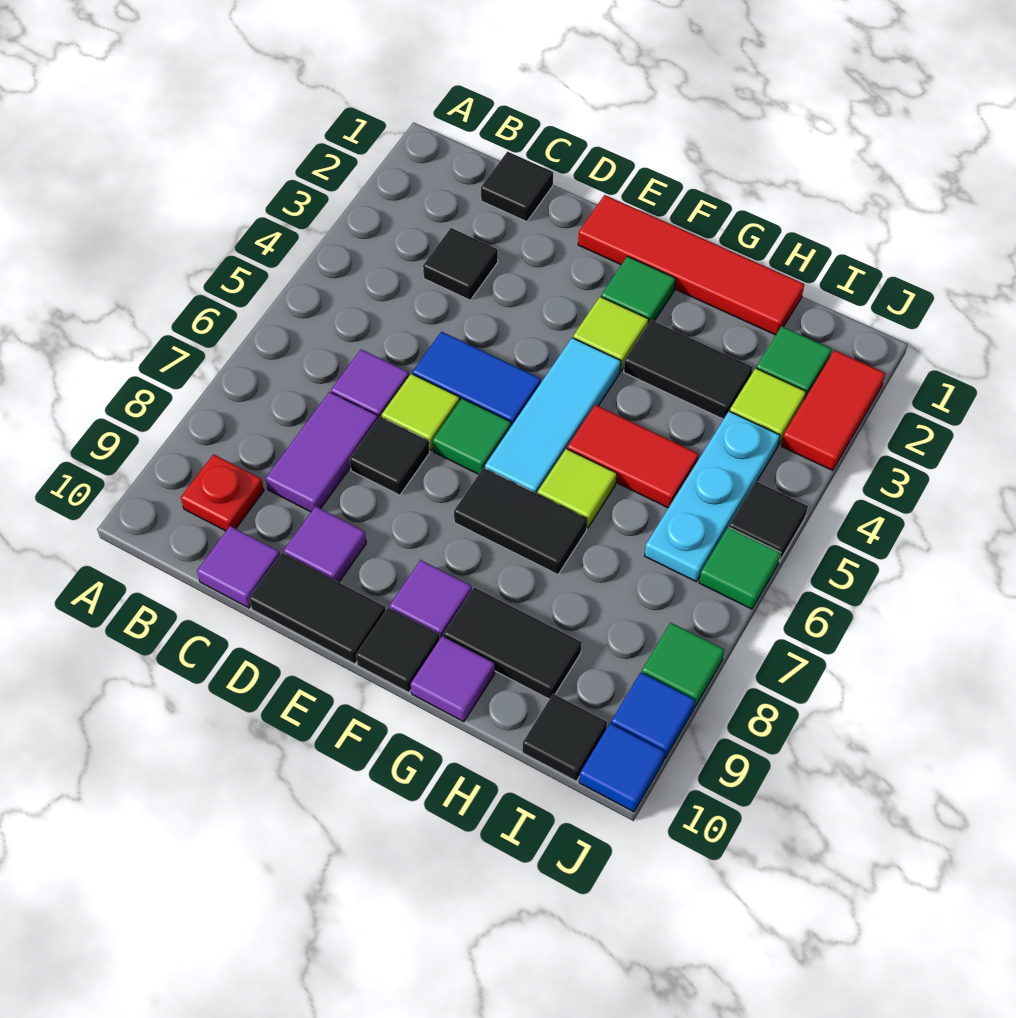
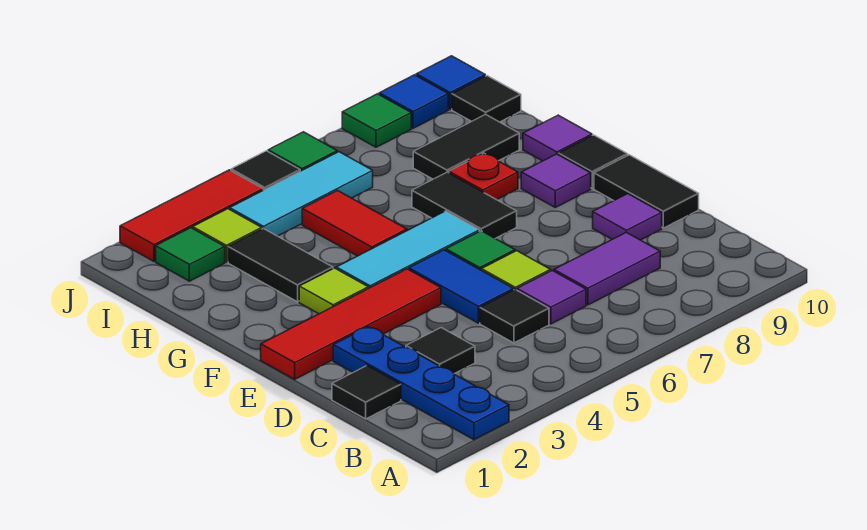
none -> blue 1x4 plate [333,327,509,440]
red 1x1 plate [181,454,264,531] -> red 1x1 plate moved to [449,153,518,200]
purple 1x1 tile [197,526,280,608] -> none
black 1x1 tile [350,417,430,495] -> black 1x1 tile moved to [480,290,549,343]
red 1x4 tile [578,195,804,335] -> red 1x4 tile turned to [261,269,441,379]
green 1x1 tile [601,256,676,324] -> none
lime 1x1 tile [538,449,617,528] -> none
black 1x2 tile [444,587,582,699] -> black 1x2 tile turned to [413,114,519,179]
cyan 1x3 plate [645,411,780,582] -> cyan 1x3 tile [230,152,373,236]
red 1x2 tile [781,350,885,470] -> red 1x3 tile [120,170,263,261]

